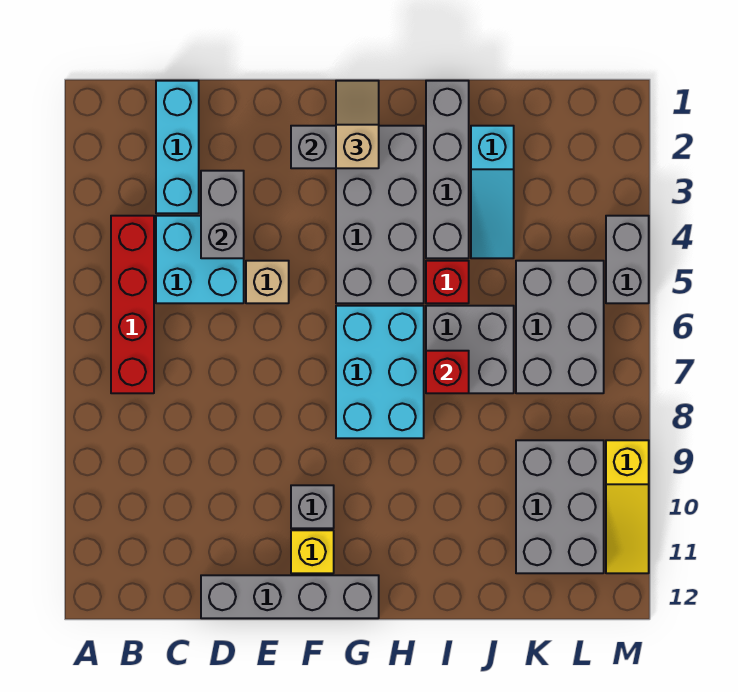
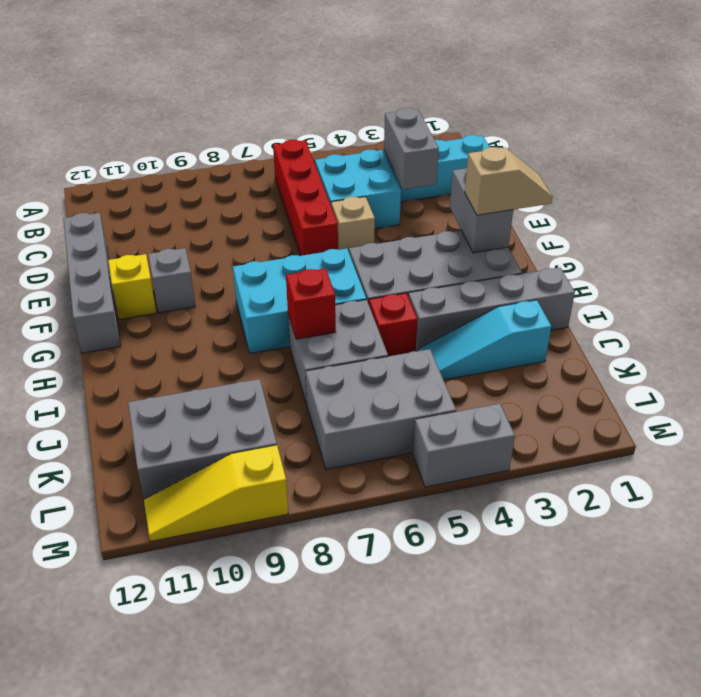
red 1x4 brick [111,216,154,393] -> red 1x4 brick turned to [273,140,338,256]
grey 1x2 brick [201,171,244,258] -> grey 1x2 brick turned to [384,108,439,190]

